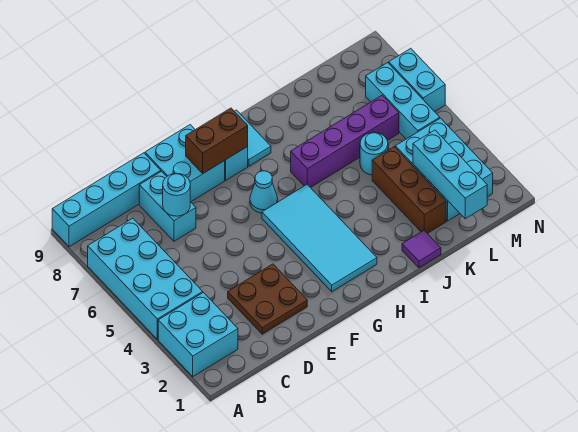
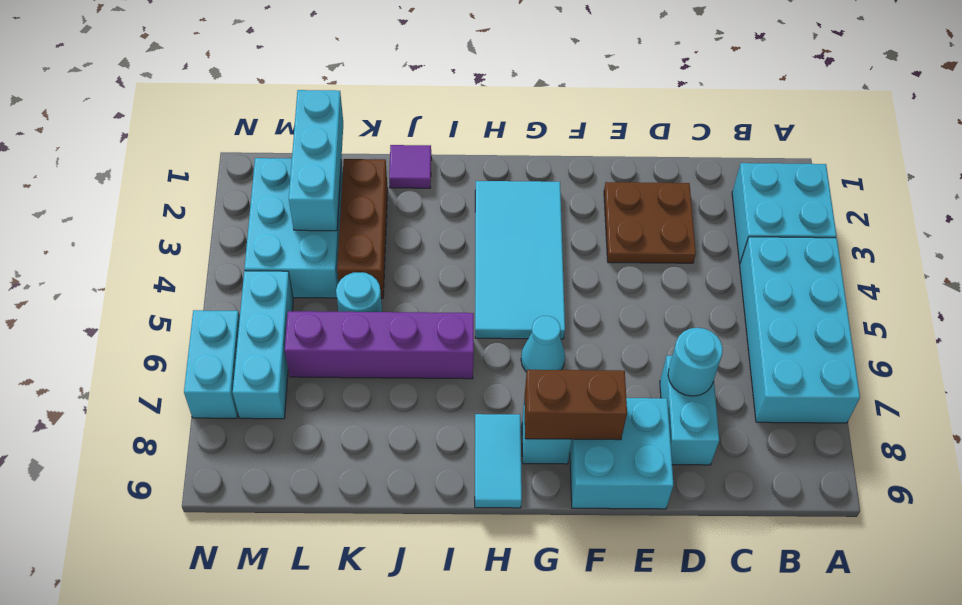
cyan 1x4 brick [52,153,161,247] -> none

